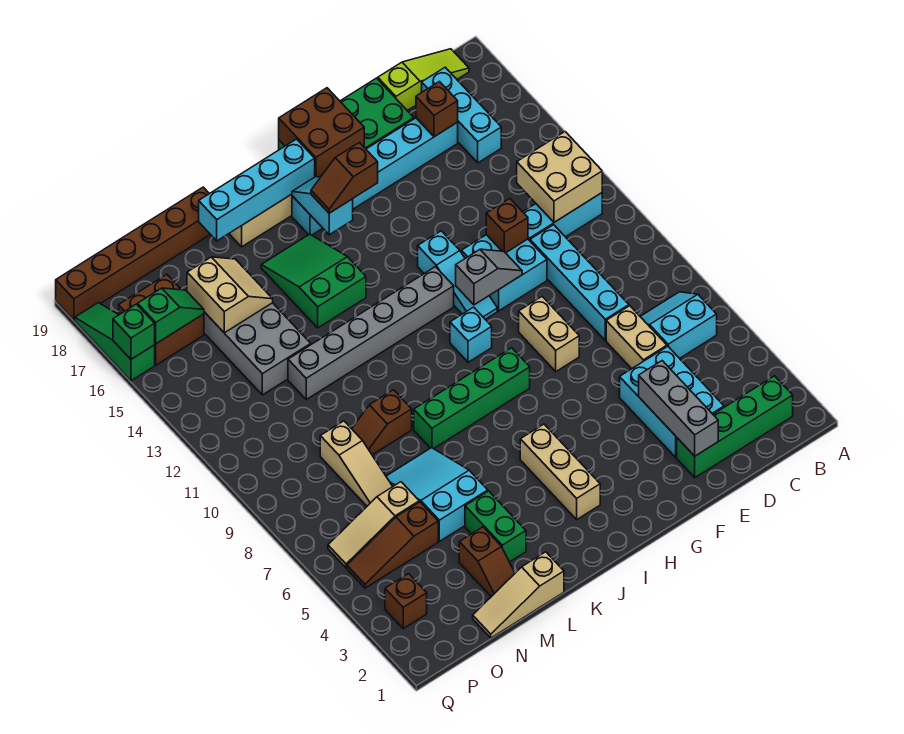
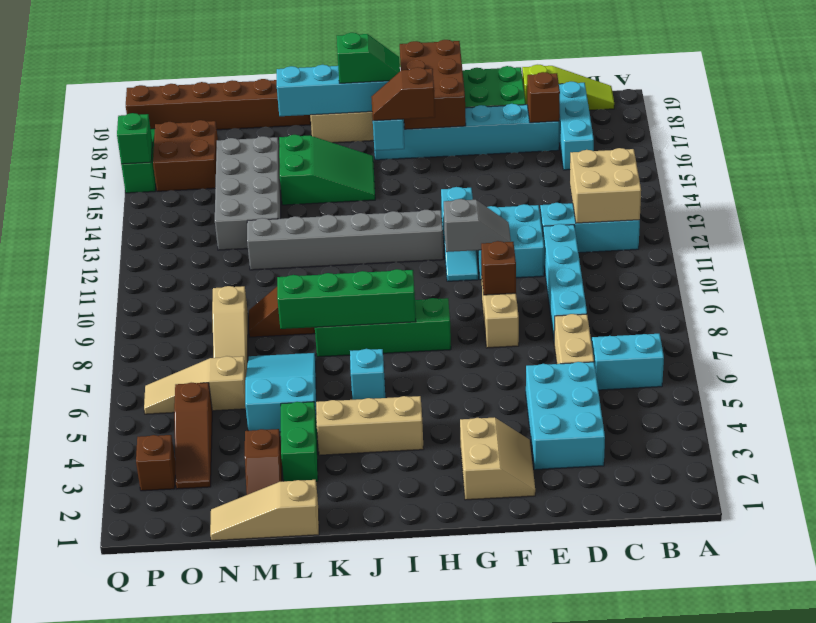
green 1x4 brick [677,376,793,478] -> green 1x4 brick moved to [277,269,416,329]
grey 1x3 brick [639,361,718,456] -> none
brown 1x1 brick [486,199,528,253] -> brown 1x1 brick moved to [481,241,516,295]
brown 2x2 brick [279,88,364,177] -> brown 2x3 brick [400,40,466,129]
cyan 1x1 brick [450,307,492,362] -> cyan 1x1 brick moved to [350,349,385,400]
tan 1x3 brick [520,424,600,519] -> tan 1x3 brick turned to [316,396,424,455]
green 2x3 slope [261,234,366,328] -> green 2x3 slope turned to [279,135,375,205]
tan 2x2 slope [187,257,273,333] -> tan 2x2 slope moved to [460,417,535,500]
brown 1x3 slope [347,502,438,588] -> brown 1x3 slope turned to [174,383,212,489]
green 1x2 slope [138,288,204,344] -> green 1x2 slope moved to [337,33,400,83]

